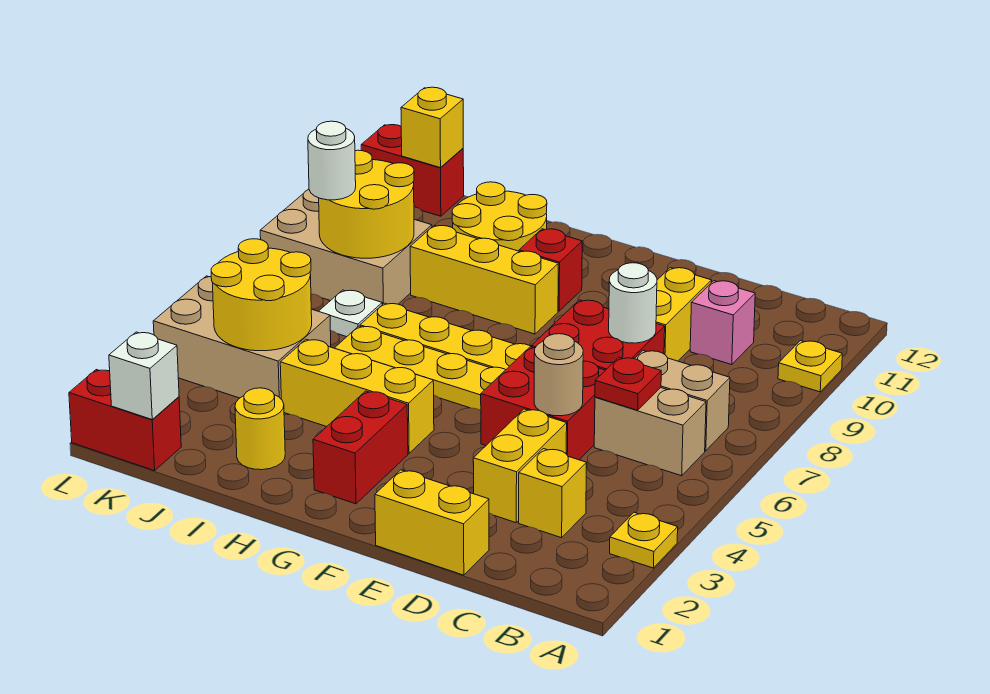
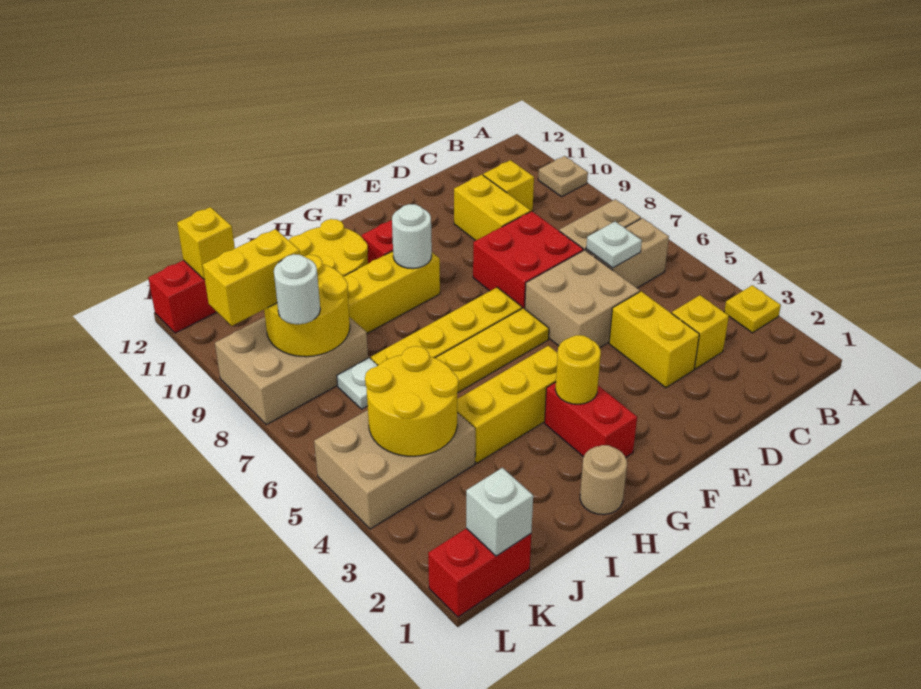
yellow 1x1 plate [778,341,842,392] -> tan 1x1 plate [538,156,588,197]
red 1x1 plate [595,358,661,410] -> white 1x1 plate [586,222,642,268]
pink 1x1 brick [690,281,755,365] -> yellow 1x1 brick [483,160,534,211]
yellow 1x2 brick [375,470,489,575] -> yellow 1x2 brick moved to [203,229,300,326]
red 2x2 brick [481,347,605,460] -> tan 2x2 brick [525,250,640,347]
tan 1x1 round brick [534,334,583,416] -> tan 1x1 round brick moved to [580,445,627,515]
white 1x1 round brick [609,263,657,343] -> white 1x1 round brick moved to [392,204,432,269]
yellow 1x1 round brick [235,388,285,470] -> yellow 1x1 round brick moved to [555,335,601,404]

